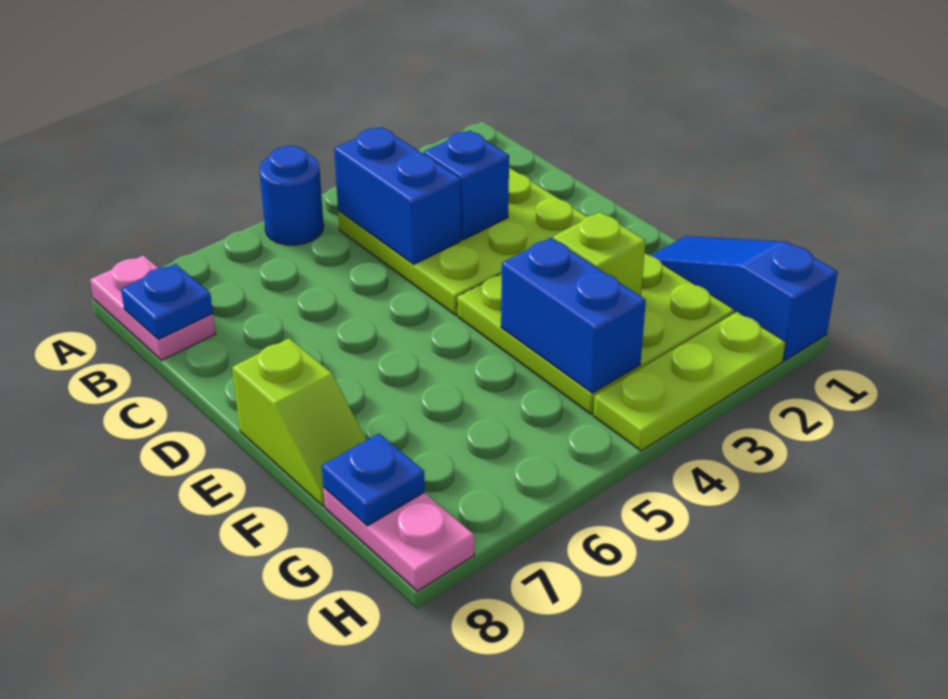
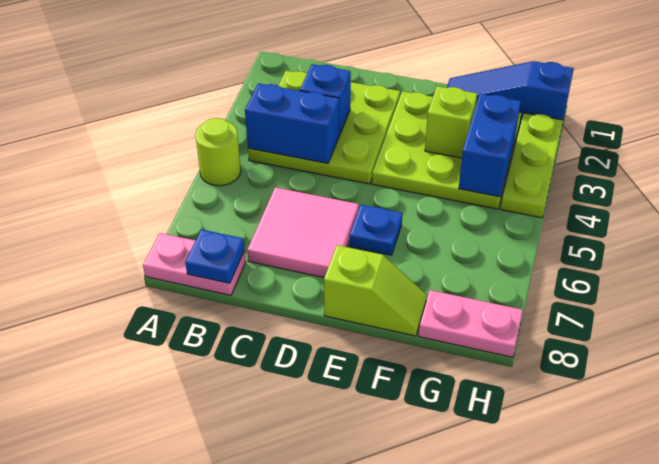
blue 1x1 round brick [259,146,324,245] -> lime 1x1 round brick [195,118,241,186]
none -> pink 2x2 tile [247,187,359,278]
blue 1x2 brick [501,238,646,393] -> blue 1x2 brick turned to [459,94,521,197]
blue 1x1 plate [322,434,425,526] -> blue 1x1 plate moved to [349,205,402,255]

